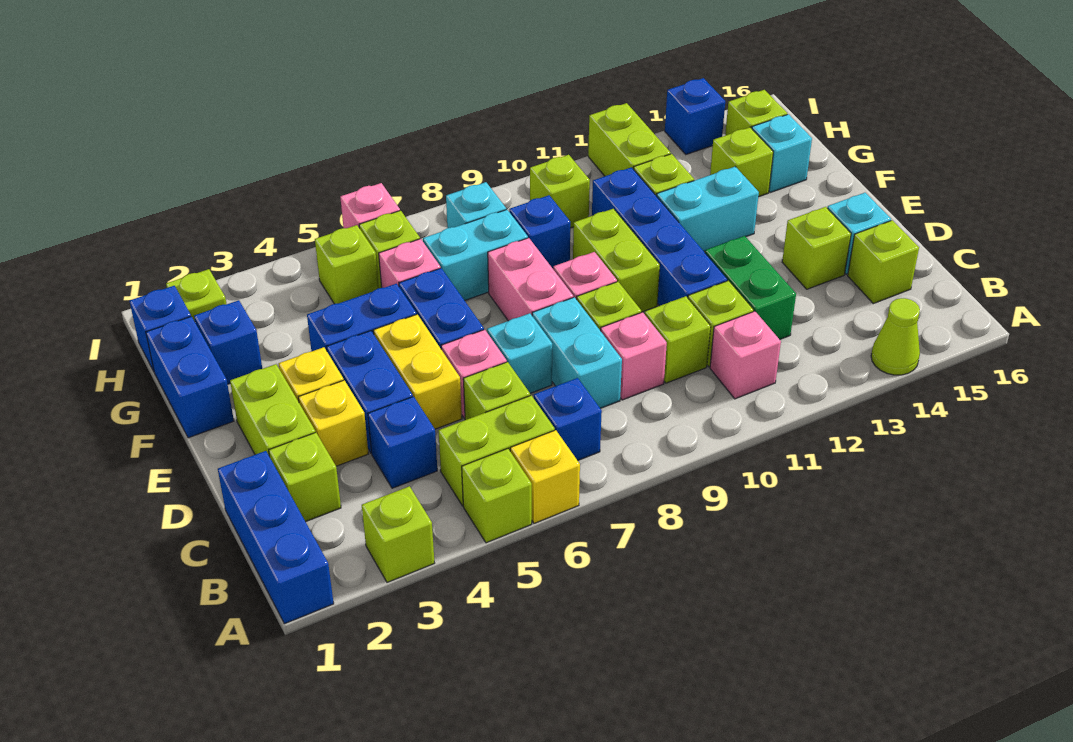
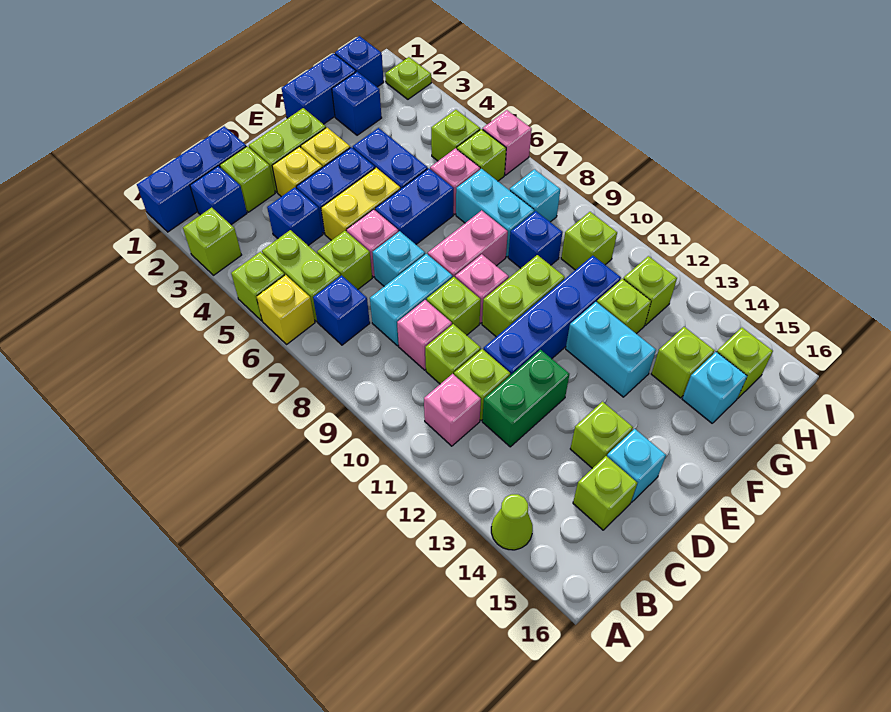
lime 1x2 brick [588,103,671,176] -> lime 1x1 brick [623,256,677,325]
blue 1x1 brick [665,78,725,154] -> blue 1x1 brick moved to [190,166,247,225]

